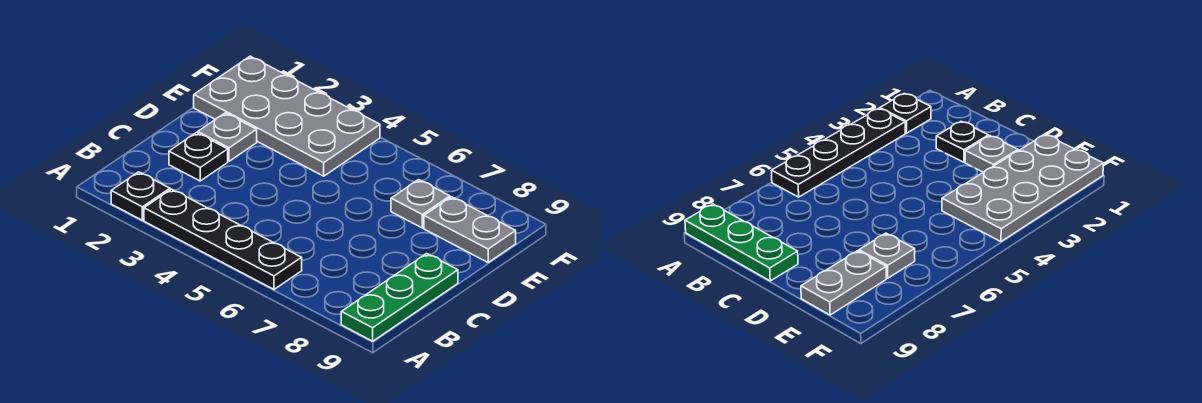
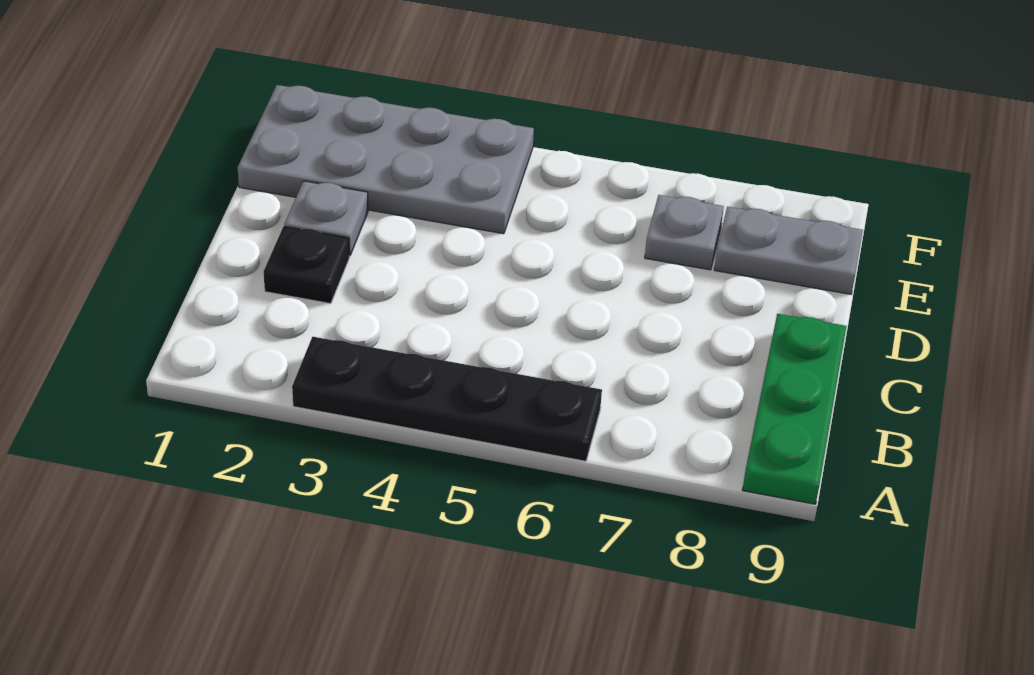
black 1x1 plate [111,172,170,220] -> none

